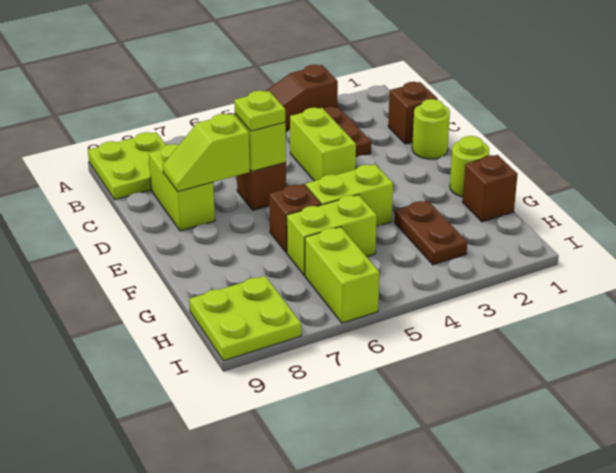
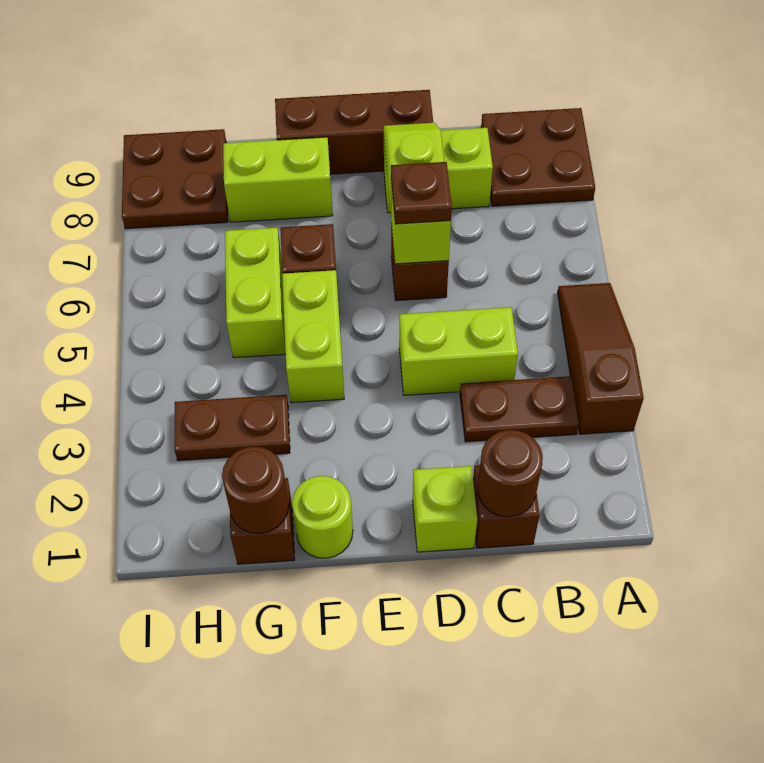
lime 2x2 plate [88,132,166,200] -> brown 2x2 plate [481,108,595,206]
none -> brown 1x1 round brick [477,430,543,517]
lime 1x1 round brick [412,99,450,159] -> lime 1x1 brick [413,466,477,552]
lime 1x1 plate [234,91,285,131] -> brown 1x1 plate [391,162,452,224]
none -> brown 1x3 brick [275,90,433,174]
none -> brown 1x1 round brick [222,447,289,534]
lime 1x2 brick [305,227,379,323] -> lime 1x2 brick moved to [223,137,333,222]
lime 2x2 plate [189,276,301,361] -> brown 2x2 plate [122,129,228,229]

